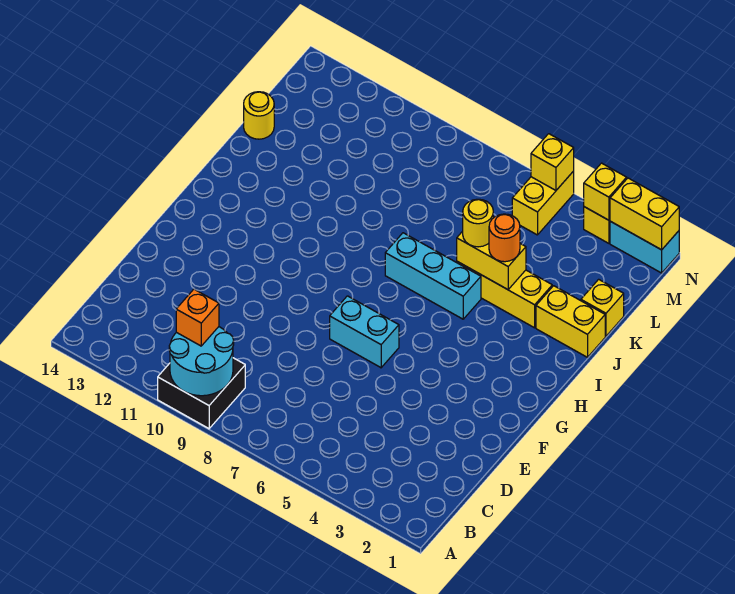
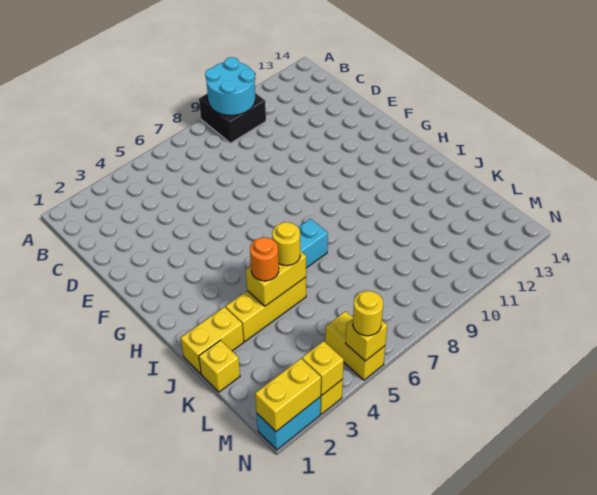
orange 1x1 brick [176,289,219,346] -> none
cyan 1x2 brick [330,296,399,368] -> none
yellow 1x1 round brick [244,92,274,139] -> yellow 1x1 round brick moved to [353,291,383,336]

